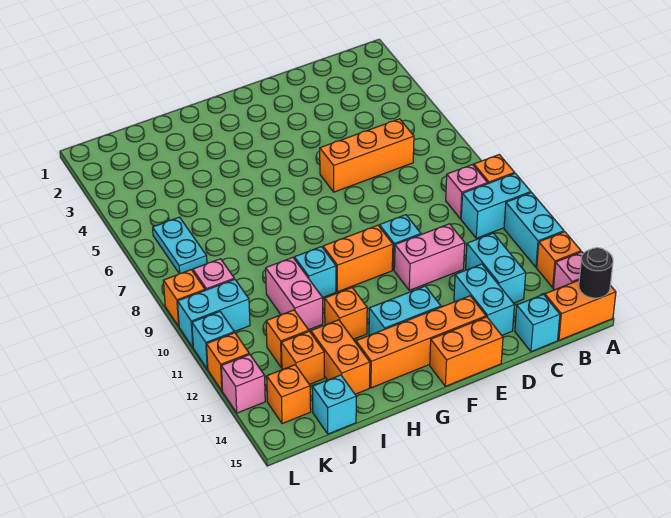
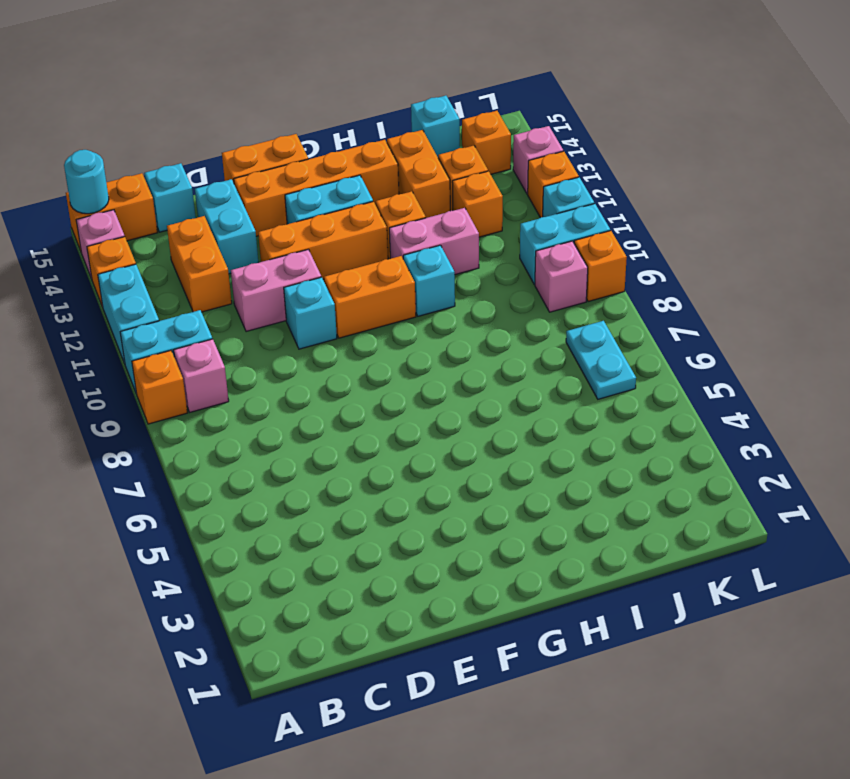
black 1x1 round brick [579,248,613,298] -> cyan 1x1 round brick [64,150,109,214]
orange 1x3 brick [320,119,414,192] -> orange 1x3 brick moved to [258,202,388,279]
cyan 1x2 brick [466,233,526,303] -> orange 1x2 brick [167,216,232,312]
pink 1x2 brick [266,257,323,330] -> pink 1x2 brick turned to [389,208,479,275]

